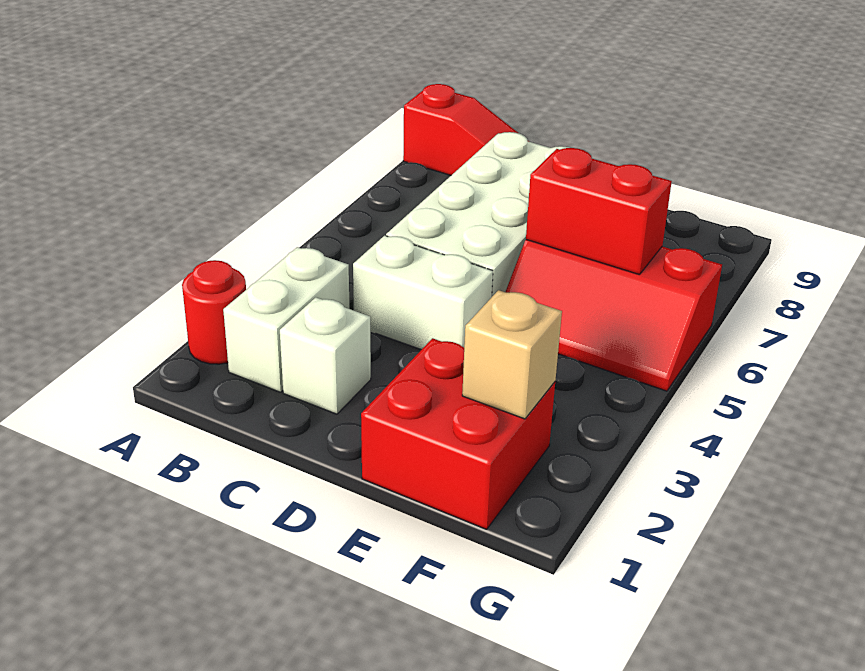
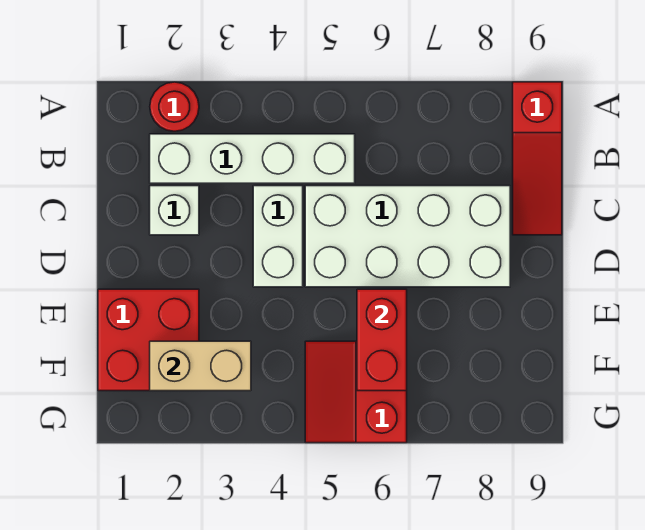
white 1x2 brick [223,247,350,392] -> white 1x4 brick [150,134,355,183]
red 2x3 slope [506,240,722,391] -> red 2x2 slope [305,341,407,443]
tan 1x1 brick [462,290,562,419] -> tan 1x2 brick [150,341,251,391]

